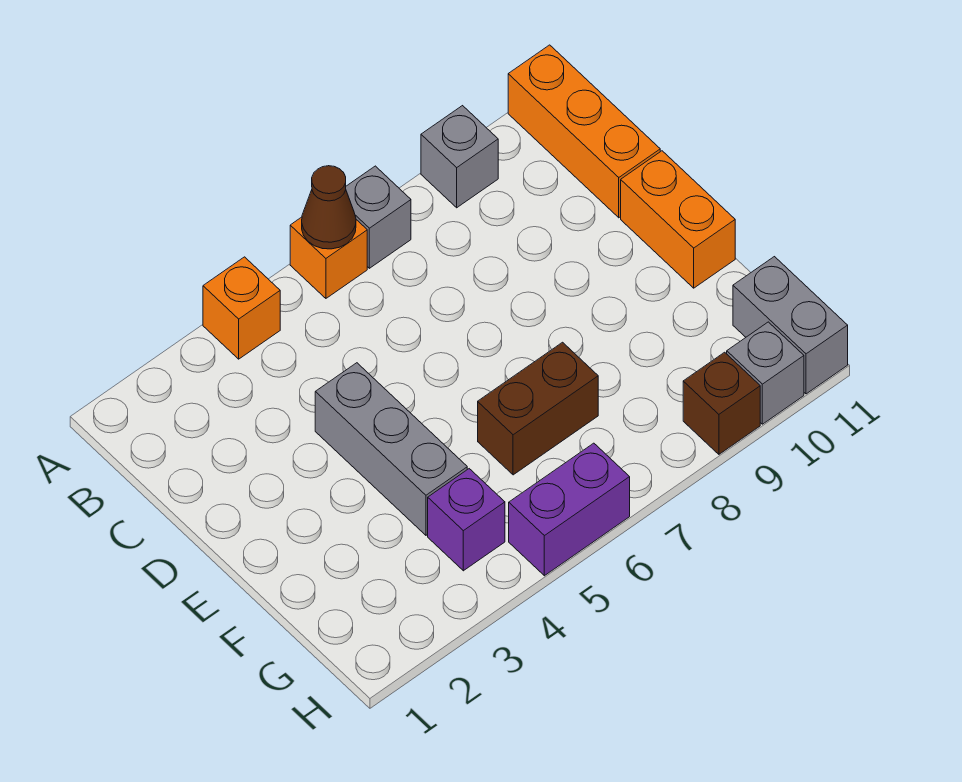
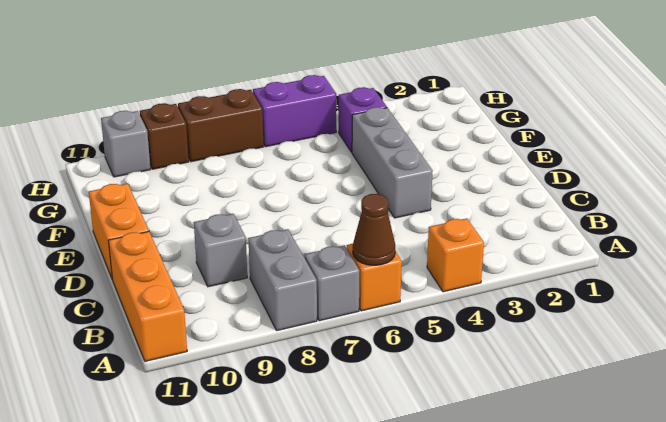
grey 1x1 brick [421,106,498,208] -> grey 1x1 brick moved to [194,214,247,287]
brown 1x2 brick [478,342,598,475] -> brown 1x2 brick moved to [178,89,263,162]
grey 1x2 brick [733,257,848,394] -> grey 1x2 brick moved to [248,229,317,331]

